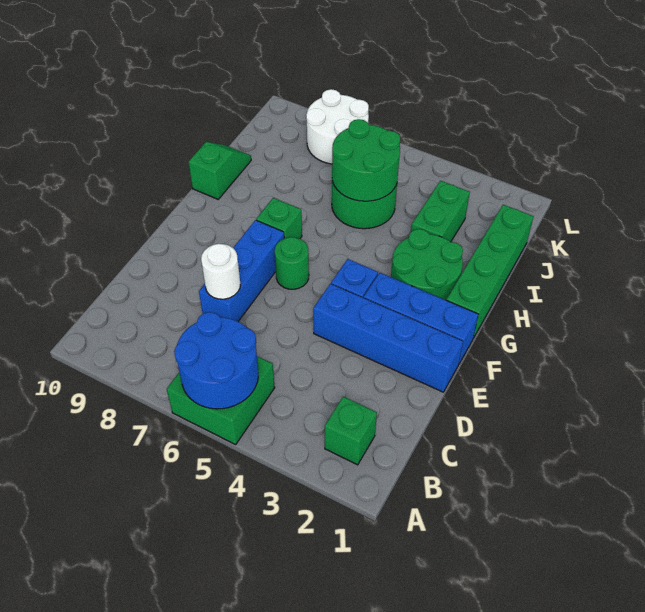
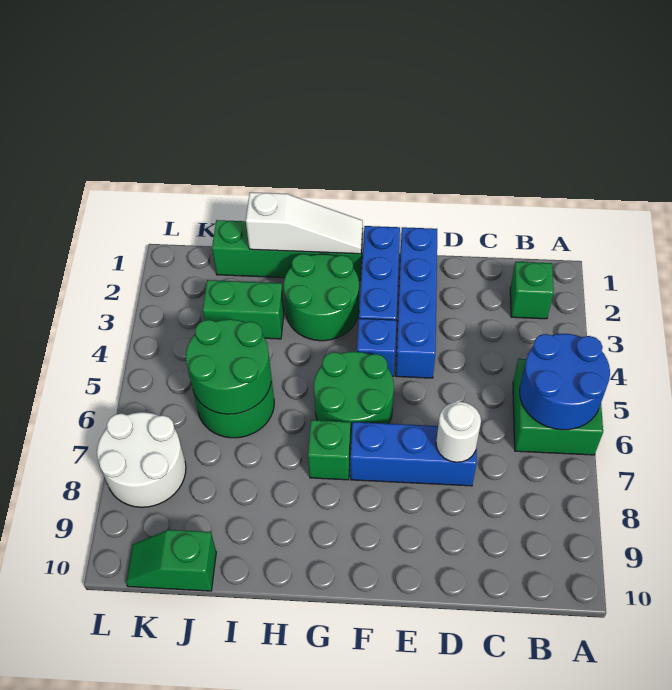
green 1x1 round brick [275,237,309,289] -> green 2x2 round brick [314,352,394,439]
none -> white 1x3 slope [246,192,363,254]
green 1x2 slope [189,142,251,199] -> green 1x2 slope moved to [126,530,216,591]

